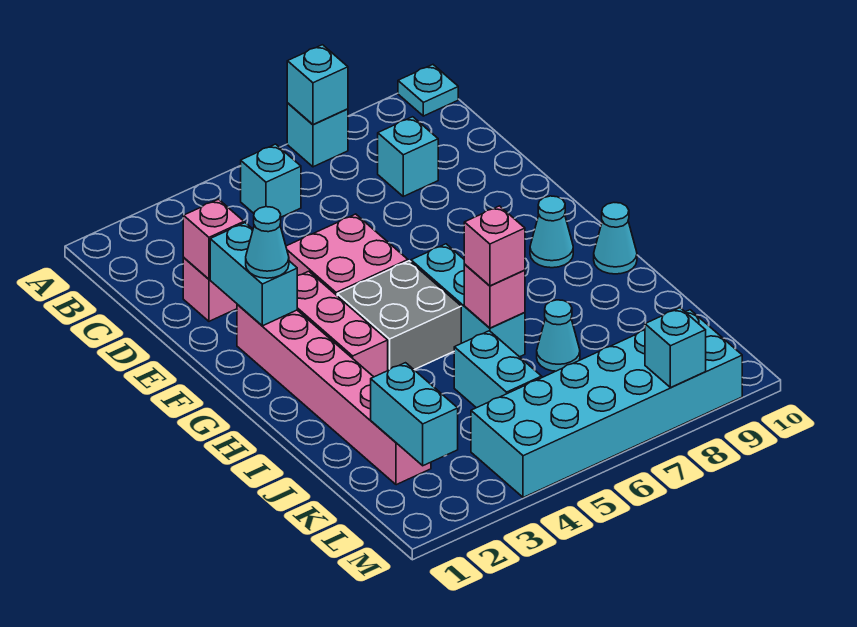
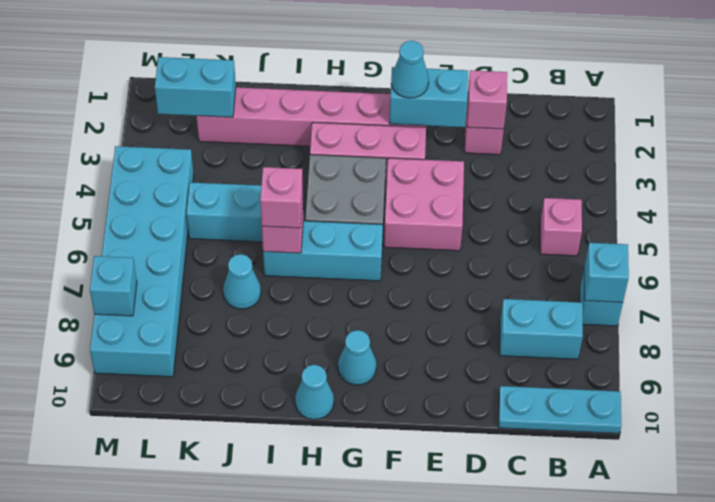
cyan 1x1 plate [398,65,458,116] -> cyan 1x3 plate [499,386,621,433]
cyan 1x1 brick [241,144,301,217] -> pink 1x1 brick [540,198,582,256]
cyan 1x1 brick [378,117,438,196] -> cyan 1x2 brick [500,299,583,359]

